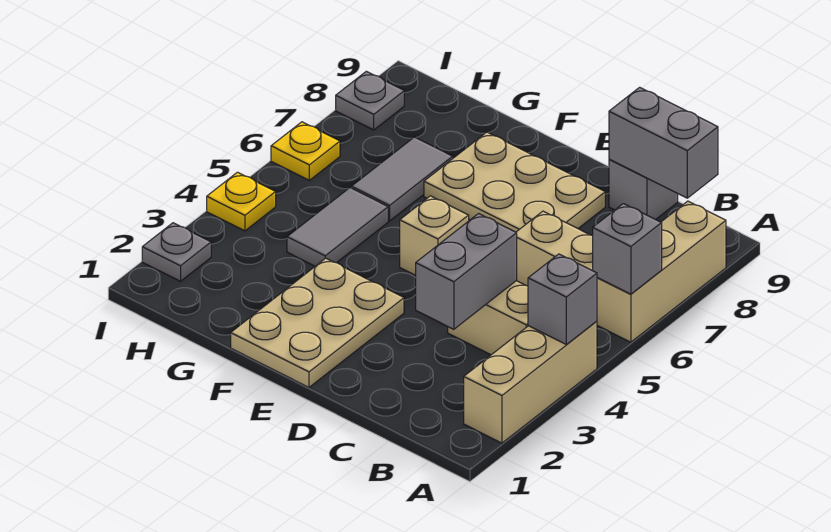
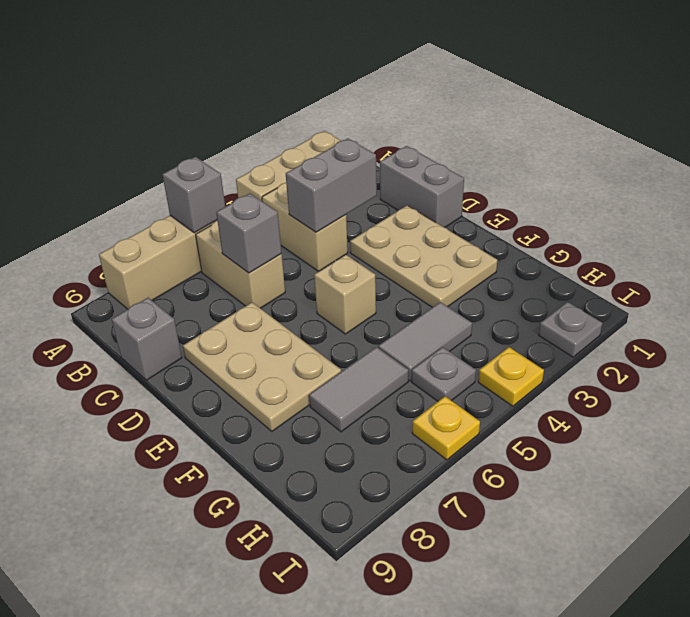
grey 1x1 brick [528,254,597,344] -> grey 1x1 brick moved to [216,193,282,273]
grey 1x2 brick [609,87,718,198] -> grey 1x2 brick moved to [380,146,464,227]
tan 2x3 plate [231,258,404,387] -> tan 2x3 plate turned to [350,206,497,307]
grey 1x1 plate [336,71,404,130] -> grey 1x1 plate moved to [411,347,476,401]

